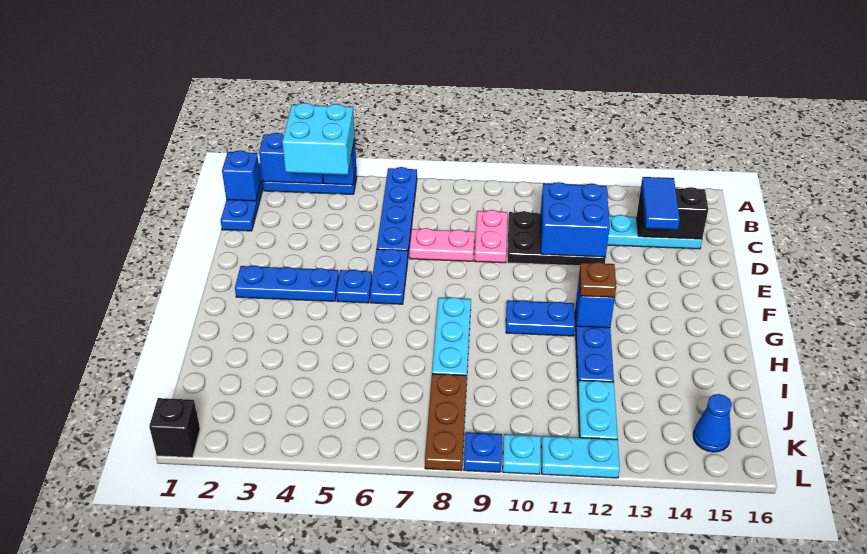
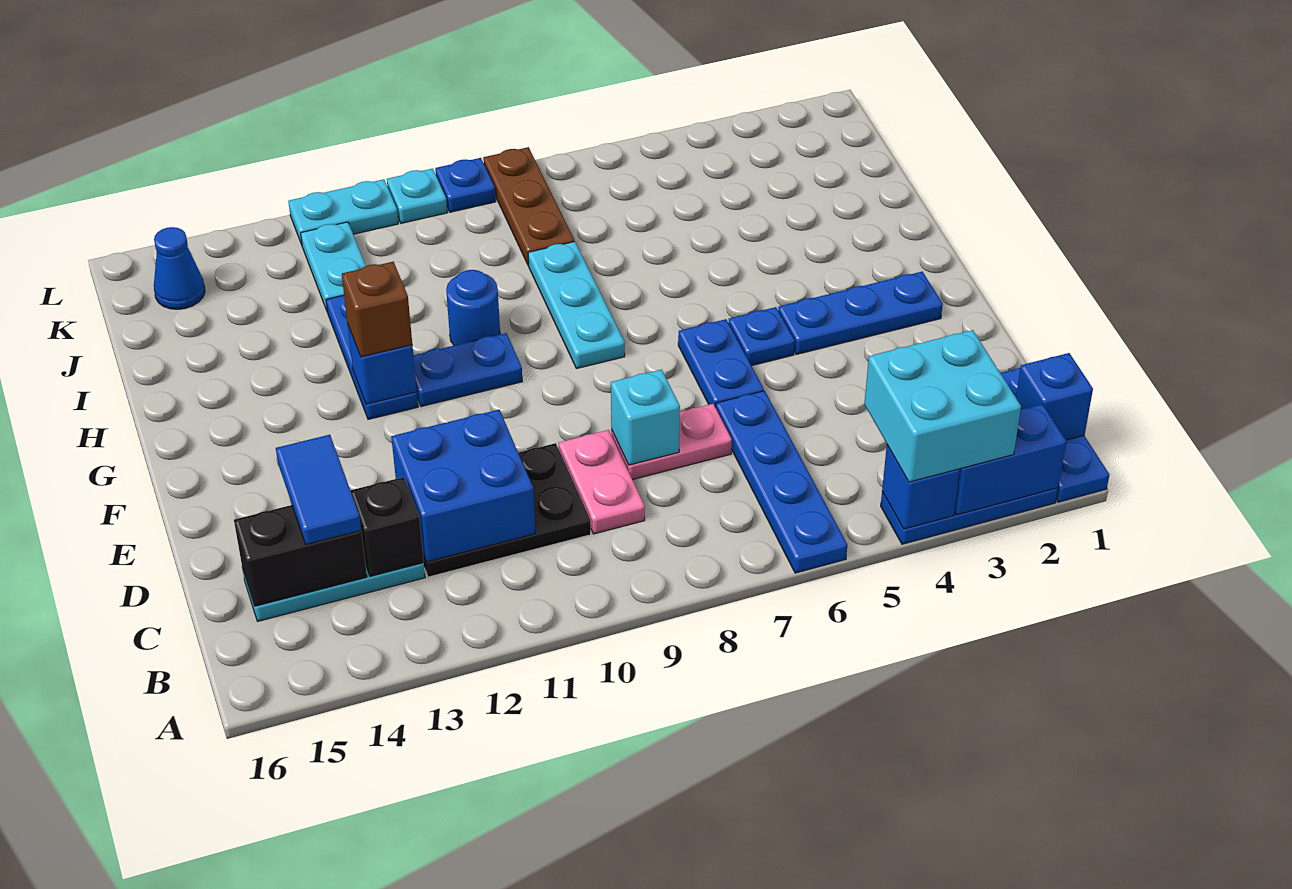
none -> cyan 1x1 brick [611,370,680,465]
brown 1x1 plate [579,262,616,298] -> brown 1x1 brick [342,261,412,357]
none -> blue 1x1 round brick [446,270,500,345]
black 1x1 brick [149,398,200,458] -> black 1x1 brick moved to [351,477,424,576]

